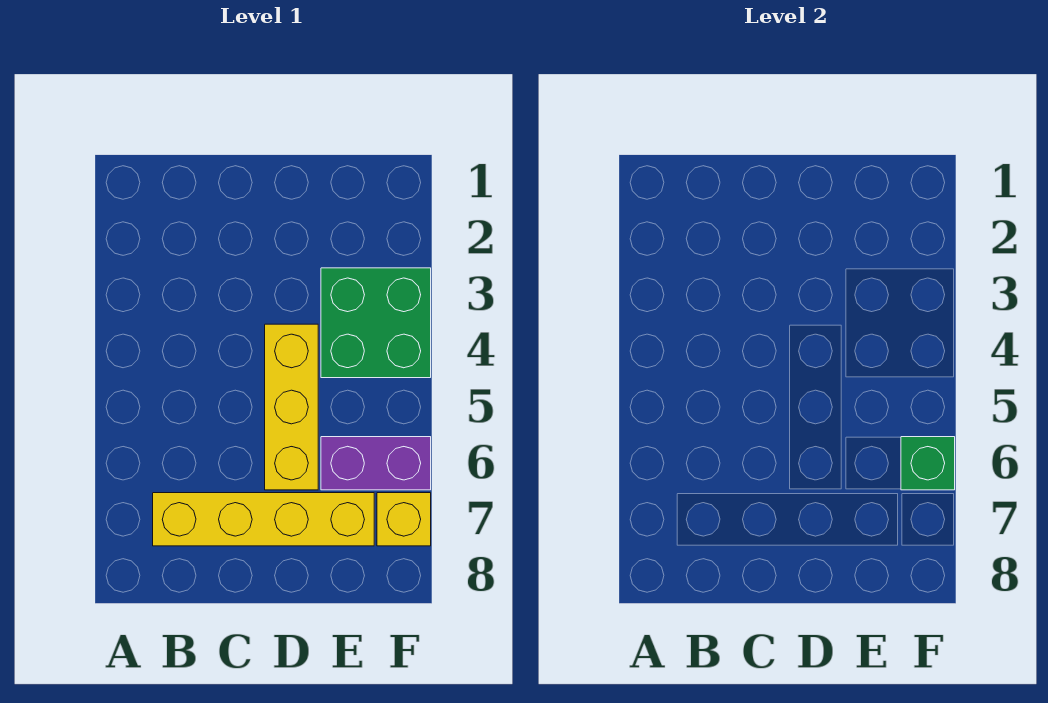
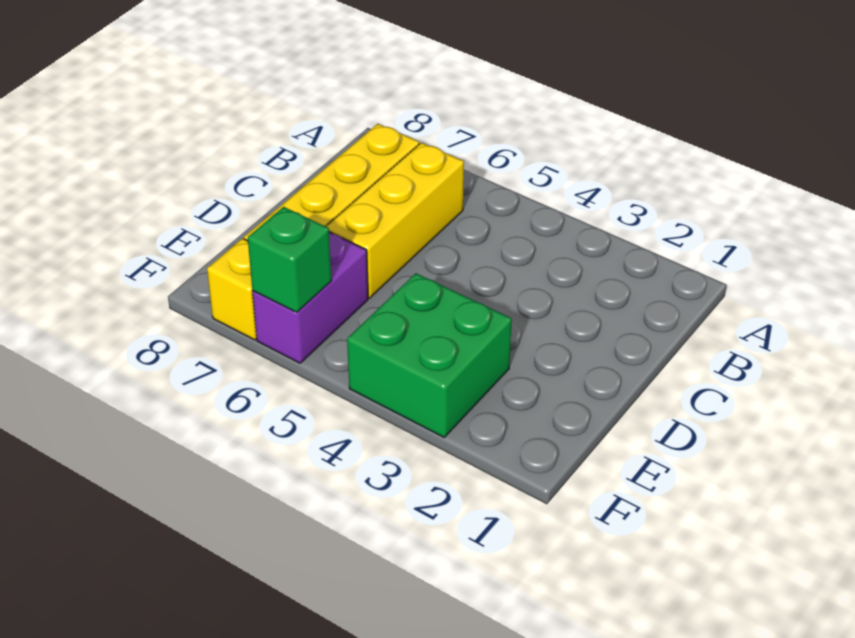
yellow 1x3 brick [265,324,318,490] -> yellow 1x3 brick turned to [326,143,464,298]

